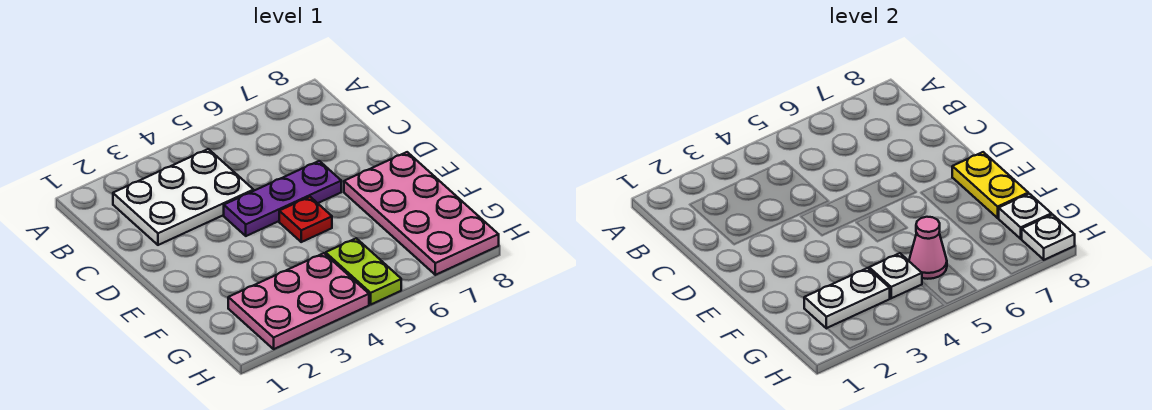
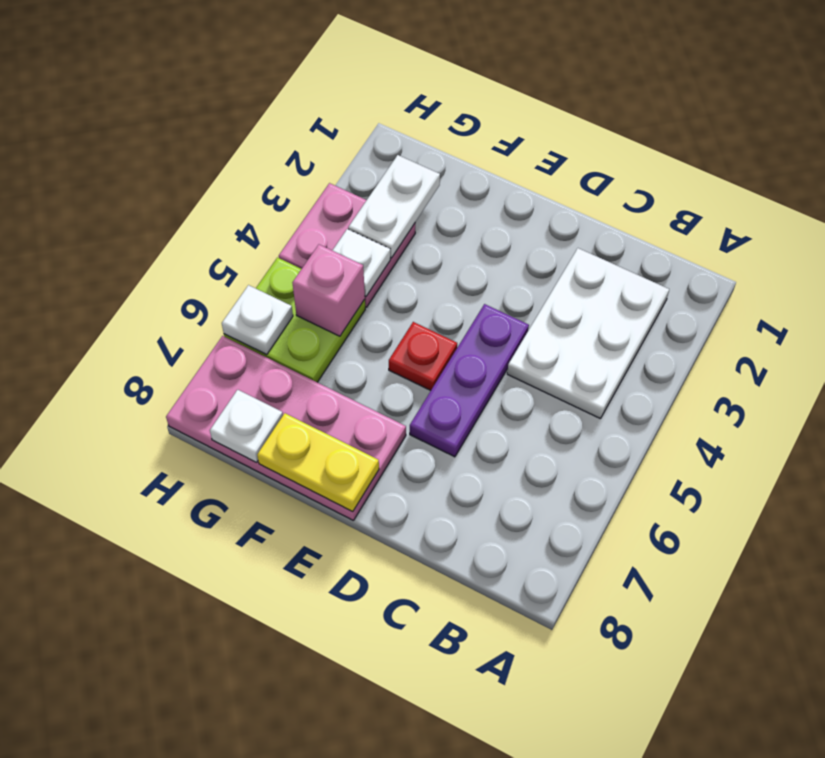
pink 2x3 plate [228,253,369,349] -> pink 2x2 plate [279,183,415,307]
lime 1x2 plate [326,238,401,304] -> lime 2x2 plate [224,258,365,382]
pink 1x1 cone [909,217,947,279] -> pink 1x1 brick [293,245,365,336]
white 1x1 plate [1022,215,1075,260] -> white 1x1 plate moved to [222,285,293,355]

